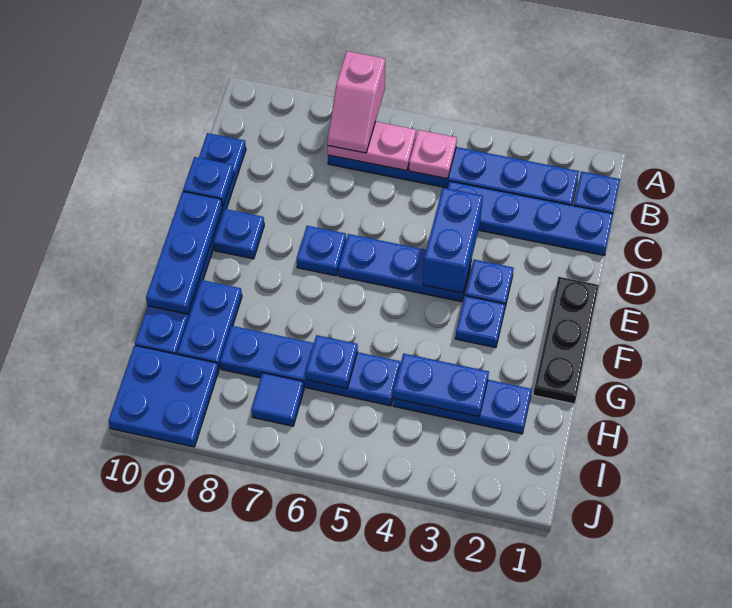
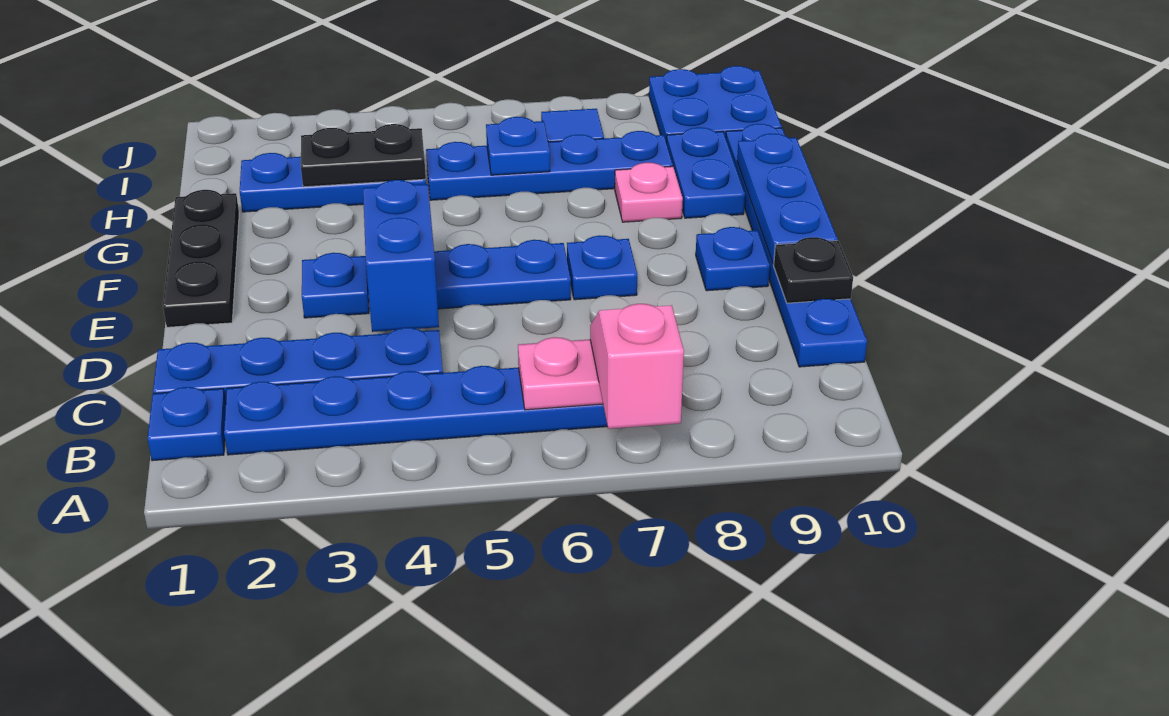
pink 1x1 plate [409,130,457,179] -> pink 1x1 plate moved to [615,163,683,222]
blue 1x1 plate [183,157,234,206] -> black 1x1 plate [774,237,853,303]
blue 1x1 plate [455,296,505,348] -> none
blue 1x2 plate [393,353,489,417] -> black 1x2 plate [301,124,426,187]

